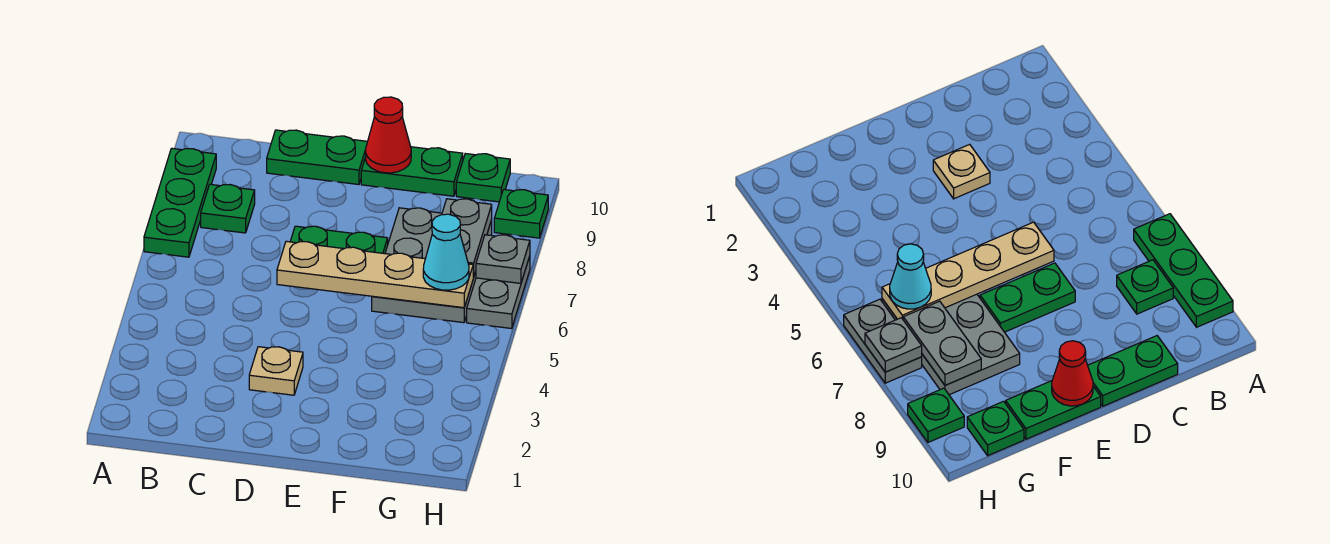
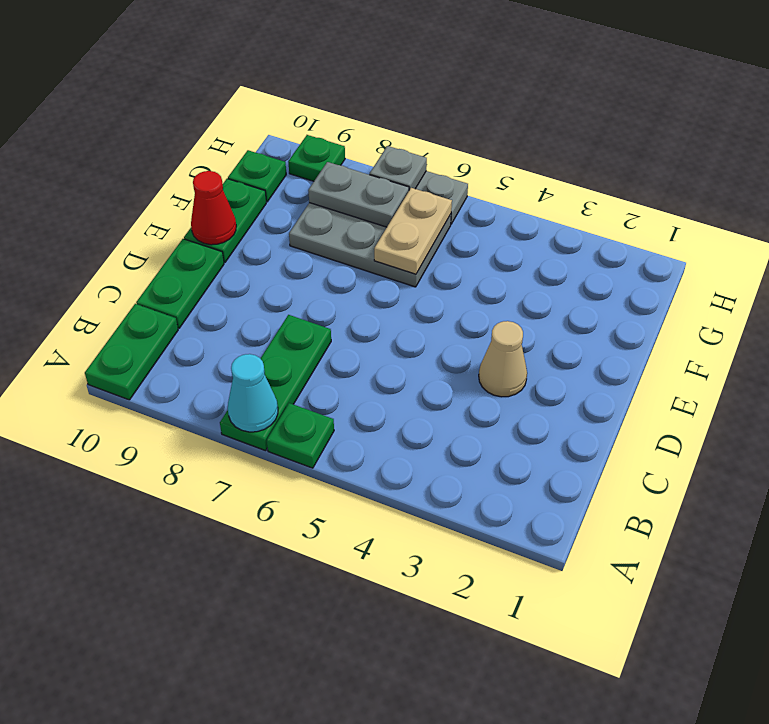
green 1x3 plate [144,148,216,257] -> green 1x3 plate turned to [220,315,331,451]
green 1x1 plate [201,184,255,233] -> green 1x1 plate moved to [267,403,334,468]
tan 1x1 plate [249,347,303,395] -> tan 1x1 cone [479,321,527,397]
tan 1x4 plate [277,241,473,308] -> tan 1x2 plate [374,188,452,274]
green 1x2 plate [290,226,388,254] -> green 1x2 plate moved to [85,304,178,400]
cyan 1x1 cone [423,214,469,290] -> cyan 1x1 cone moved to [228,354,278,432]

